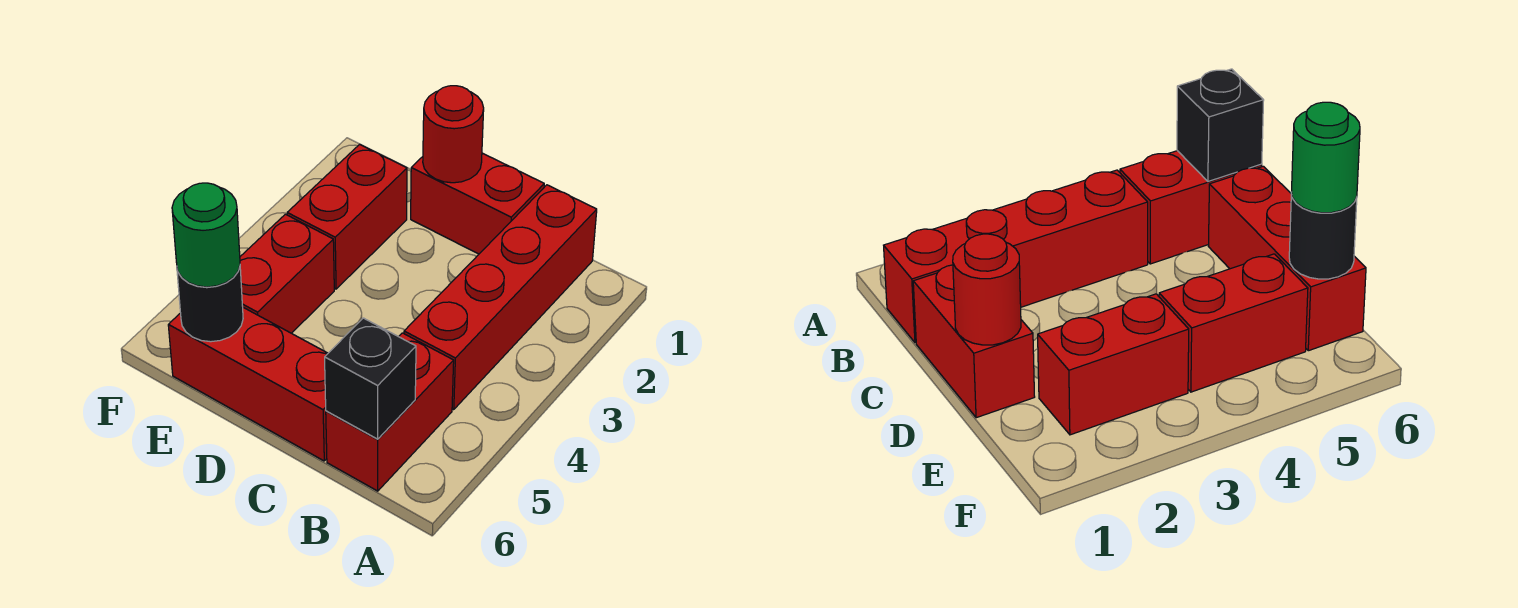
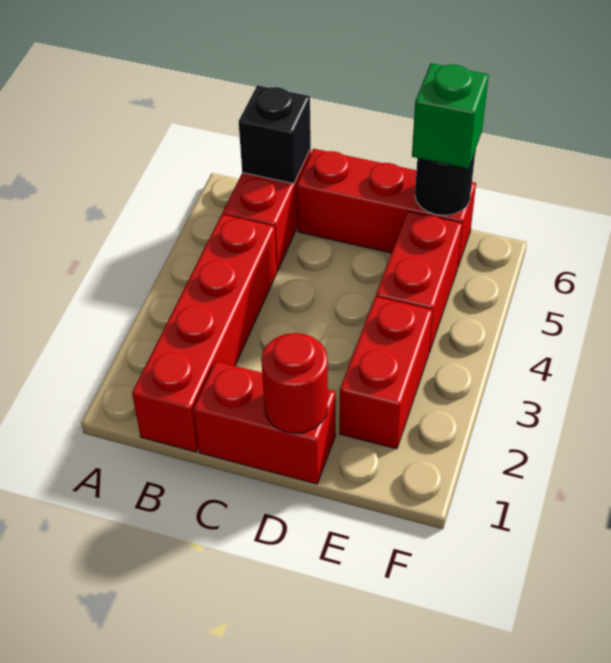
green 1x1 round brick [172,183,240,287] -> green 1x1 brick [412,63,489,169]

